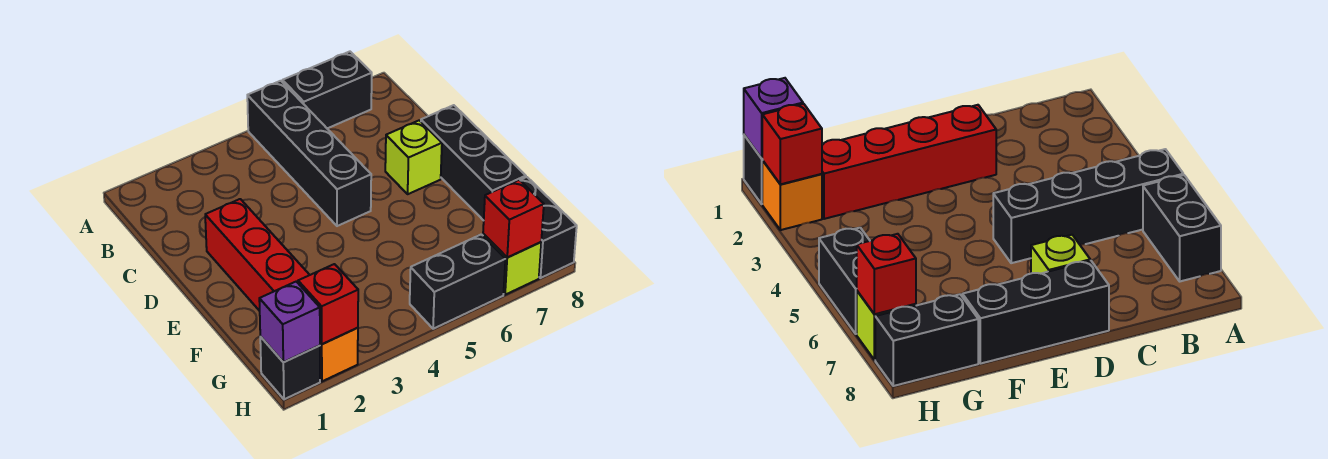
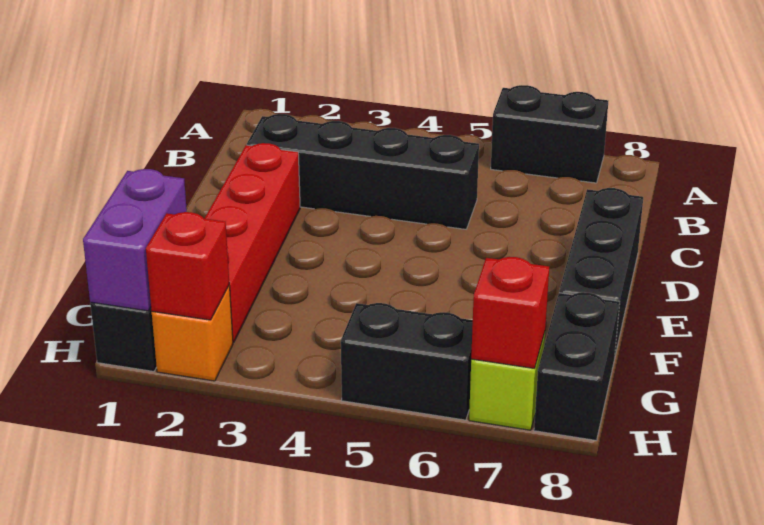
black 1x4 brick [247,81,371,226] -> black 1x4 brick turned to [247,114,479,229]
lime 1x1 brick [385,120,442,194] -> none
purple 1x1 brick [259,282,320,362] -> purple 1x2 brick [83,169,187,311]

